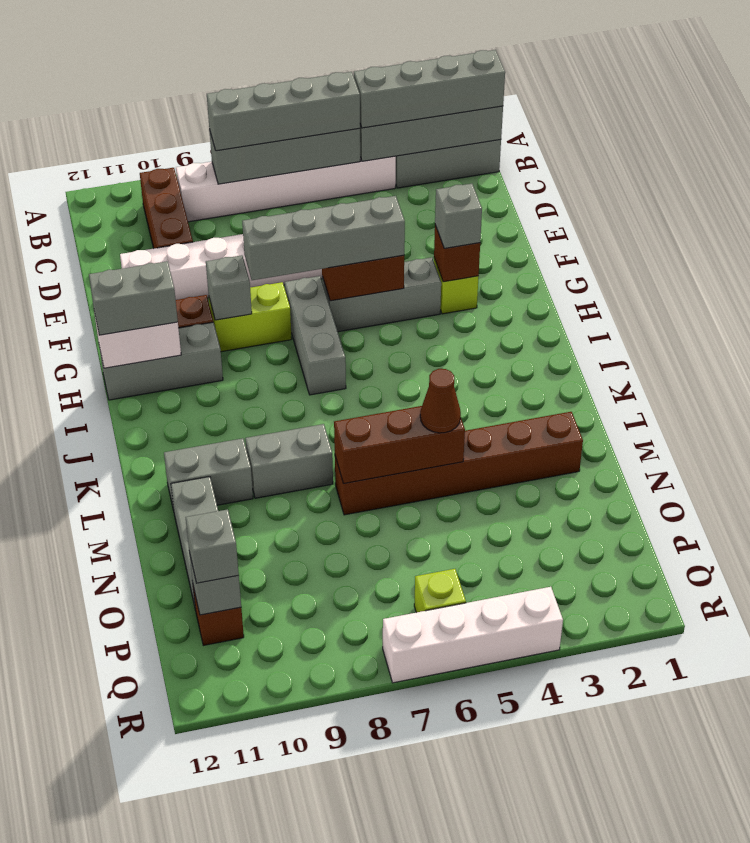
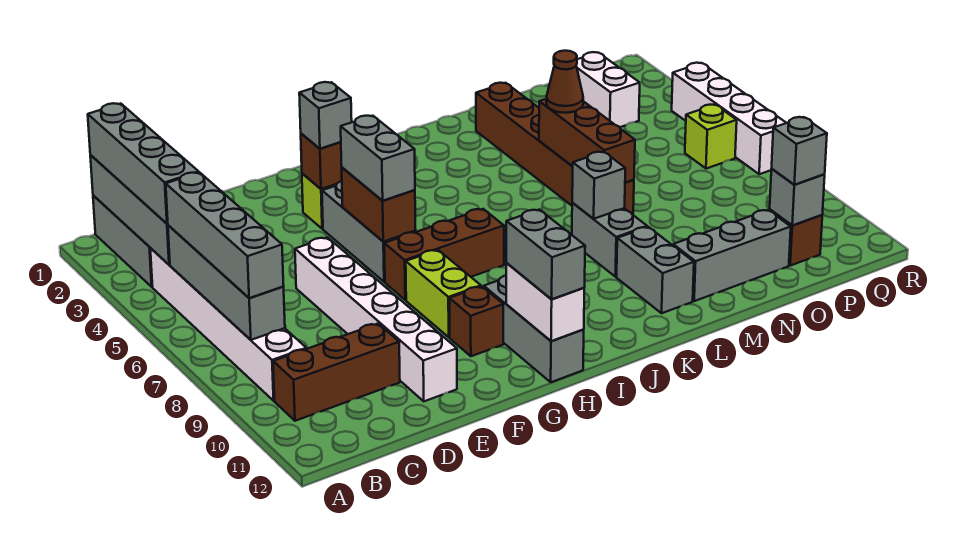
grey 1x4 brick [242,196,405,280] -> grey 1x2 brick [341,116,415,201]
grey 1x3 brick [285,276,346,395] -> brown 1x3 brick [384,209,504,300]
grey 1x1 brick [206,255,252,320] -> grey 1x1 brick moved to [572,152,625,219]
none -> white 1x2 brick [576,52,640,127]

